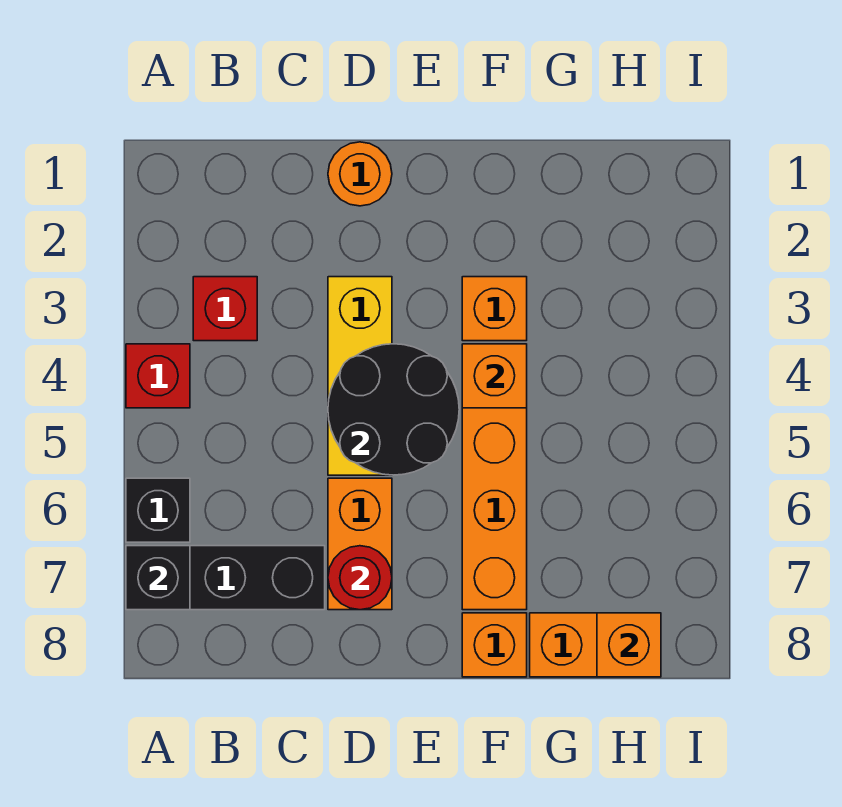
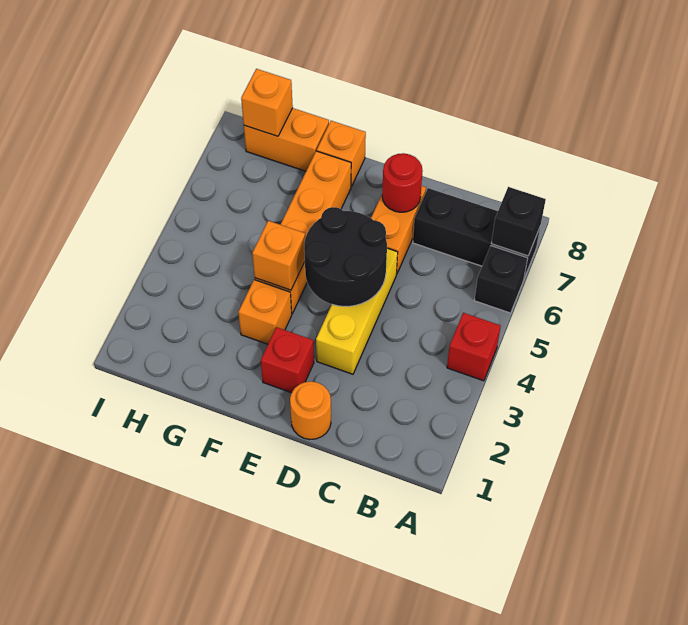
red 1x1 brick [193,277,257,341] -> red 1x1 brick moved to [261,327,314,393]

